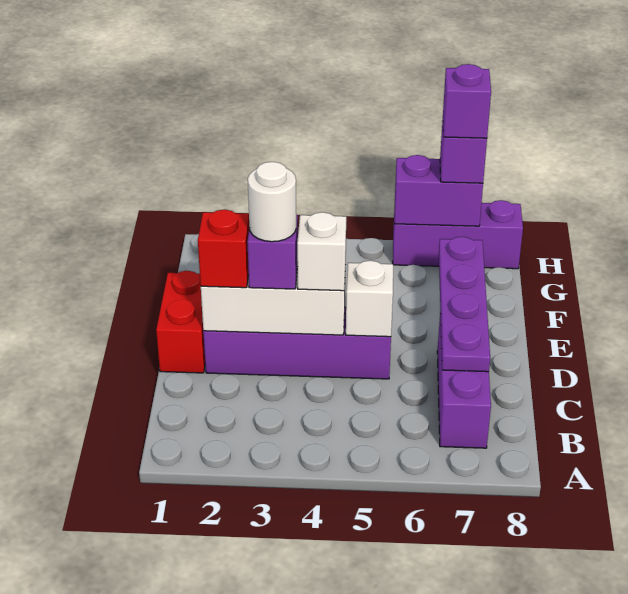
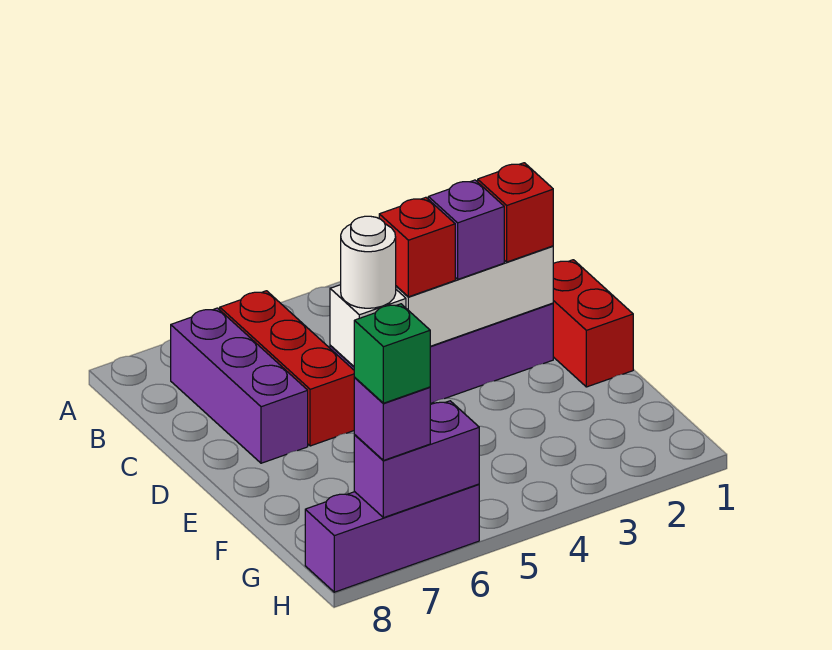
none -> red 1x3 brick [220,291,355,446]
purple 1x4 plate [439,237,490,372] -> none
white 1x1 round brick [248,162,296,242] -> white 1x1 round brick moved to [341,216,396,308]
white 1x1 brick [297,212,346,291] -> red 1x1 brick [379,197,455,297]
purple 1x1 brick [443,64,491,138] -> green 1x1 brick [354,304,430,403]

